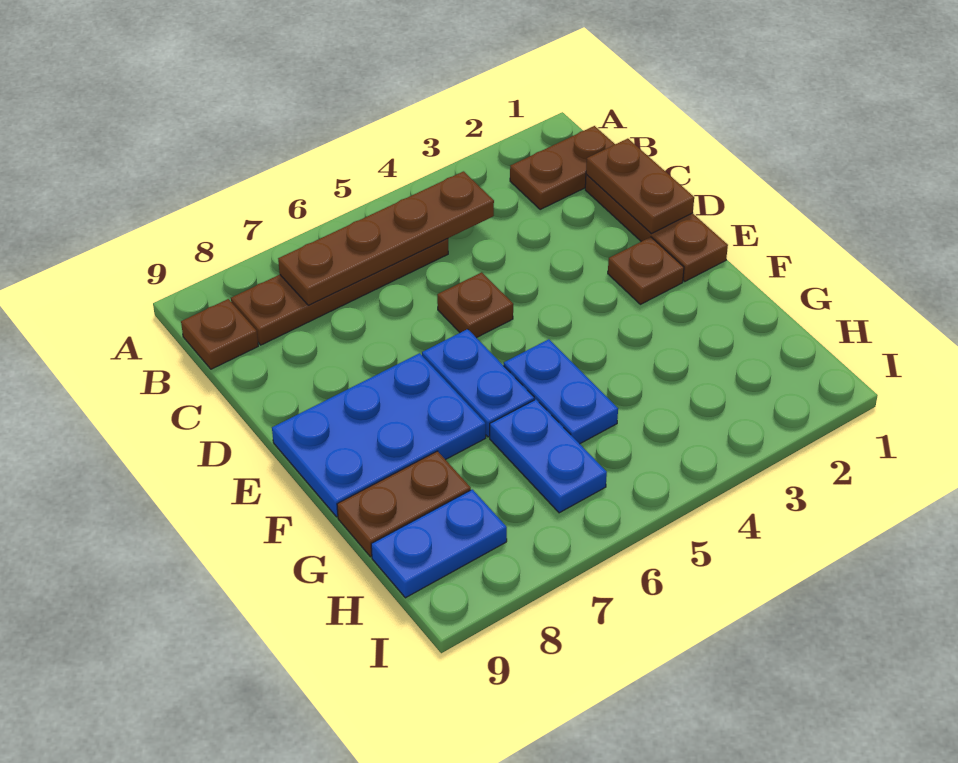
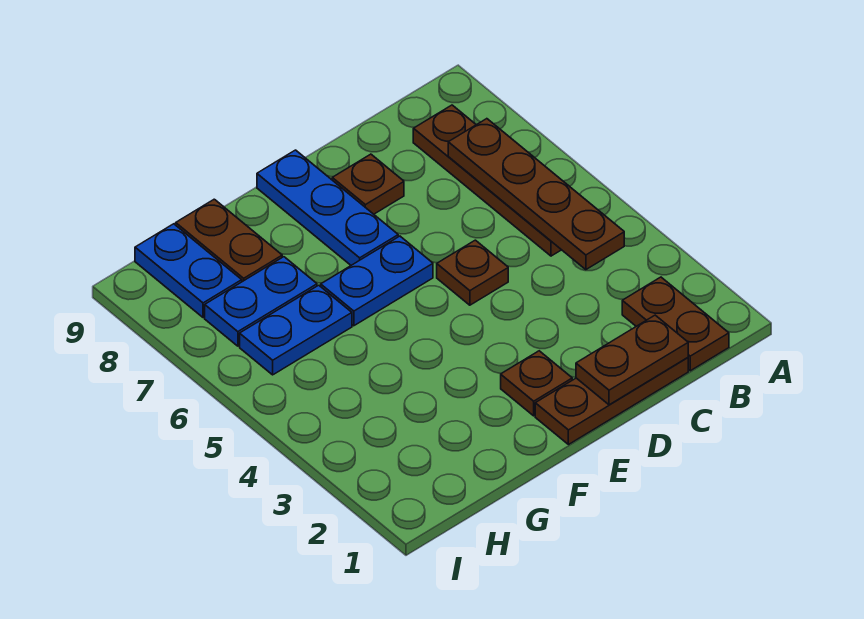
brown 1x1 plate [181,299,258,369] -> brown 1x1 plate moved to [332,154,404,214]
blue 2x3 plate [272,353,486,517] -> blue 1x3 plate [257,150,398,265]
blue 1x2 plate [504,339,618,444] -> blue 1x2 plate moved to [205,257,317,346]

